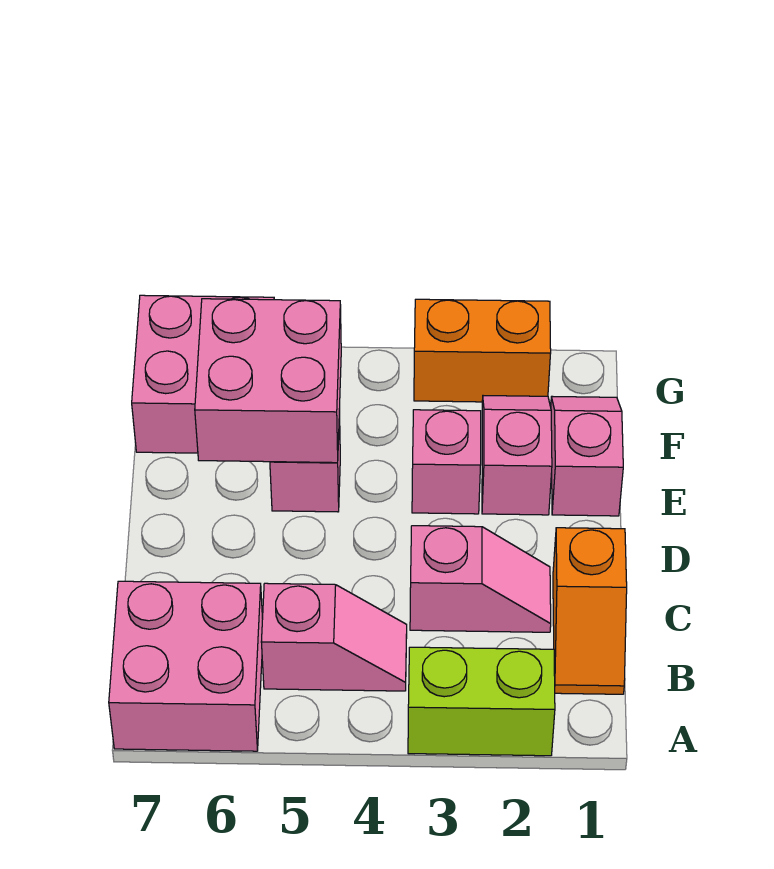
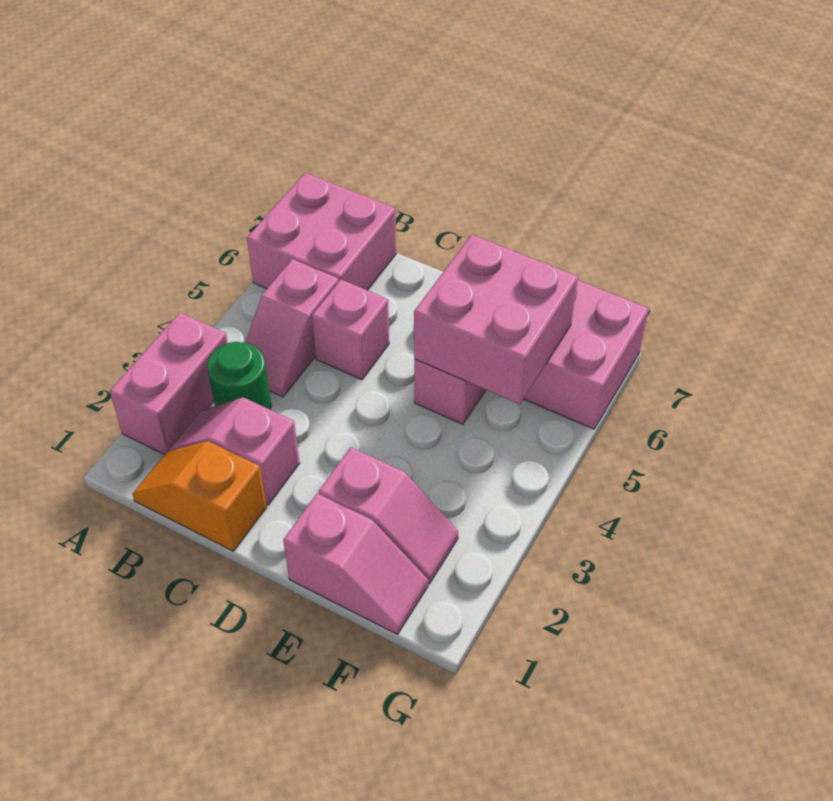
lime 1x2 brick [408,647,555,756] -> pink 1x2 brick [110,313,228,455]
none -> green 1x1 round brick [207,342,271,410]
pink 1x2 slope [410,526,551,632] -> pink 1x2 slope turned to [169,397,300,505]
pink 1x1 brick [412,410,481,514] -> pink 1x1 brick moved to [312,280,389,380]
orange 1x2 brick [414,299,551,402] -> none

